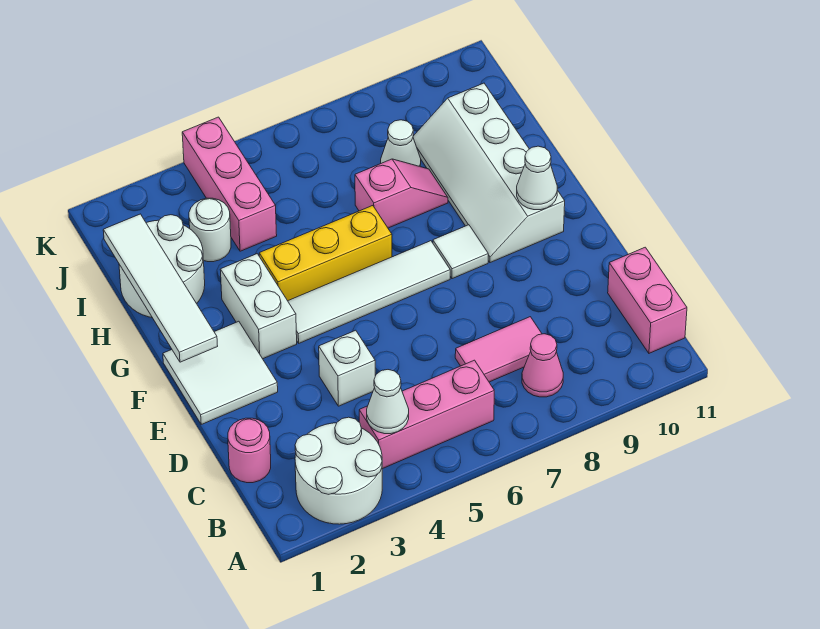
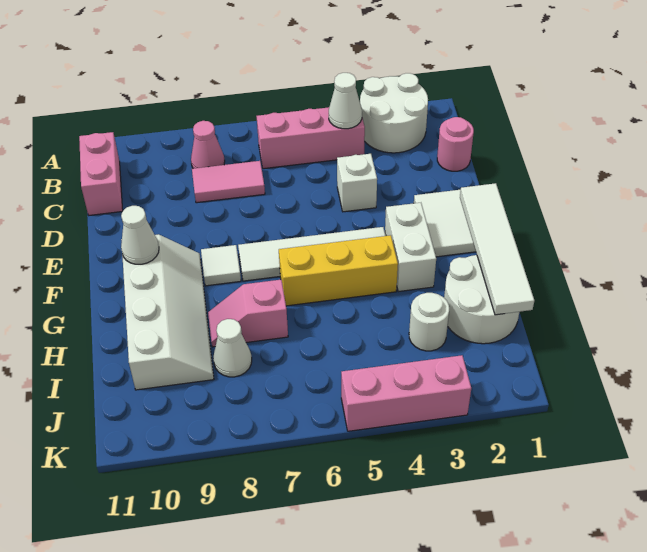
pink 1x3 brick [182,117,277,251] -> pink 1x3 brick turned to [341,355,471,431]

